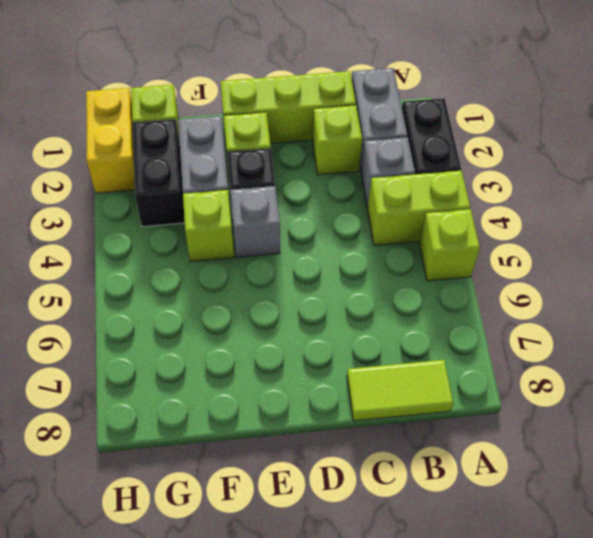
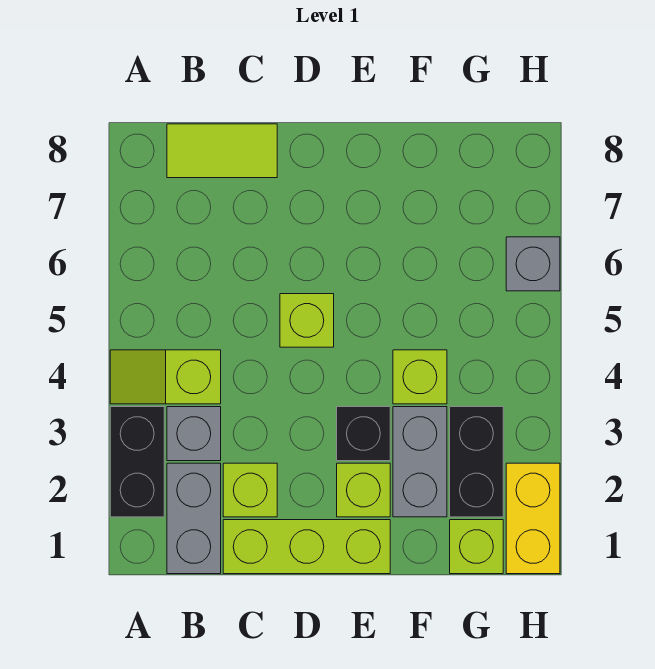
lime 1x2 brick [367,171,470,245] -> lime 1x2 slope [110,350,221,404]
lime 1x1 brick [419,209,480,281] -> lime 1x1 brick moved to [280,294,334,347]
grey 1x1 brick [230,186,280,257] -> grey 1x1 brick moved to [506,237,560,291]

